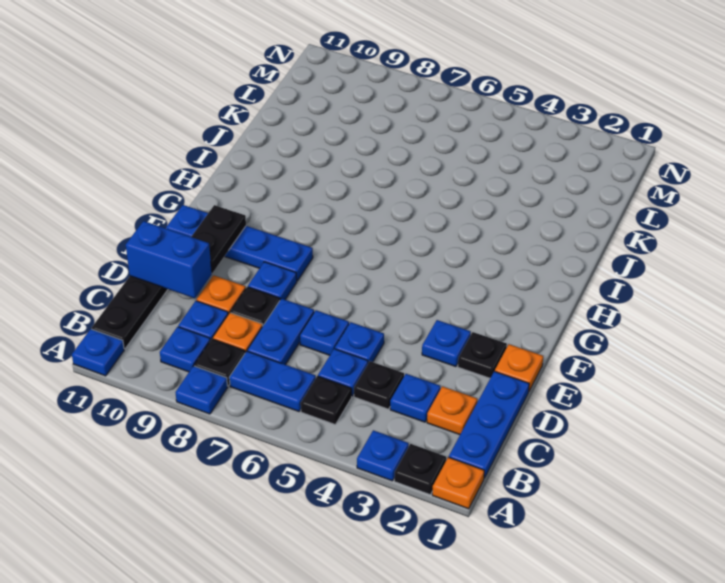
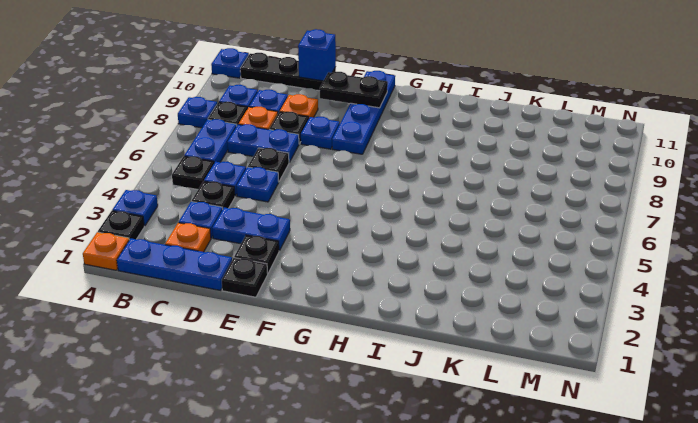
blue 1x1 plate [300,310,349,355] -> black 1x1 plate [248,148,289,181]
blue 1x2 brick [126,221,212,298] -> blue 1x1 brick [298,29,336,81]
orange 1x1 plate [495,344,543,391] -> black 1x1 plate [222,258,268,297]
blue 1x1 plate [422,320,471,367] -> blue 1x2 plate [212,207,290,251]

